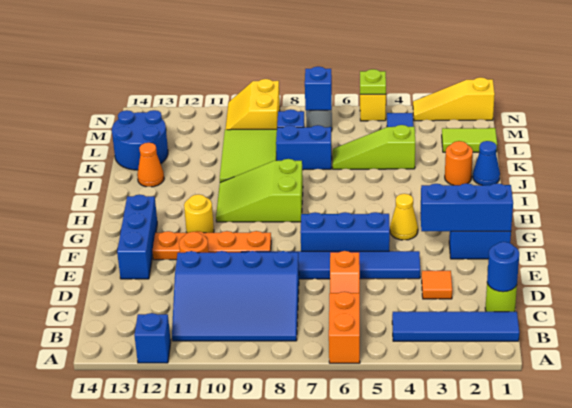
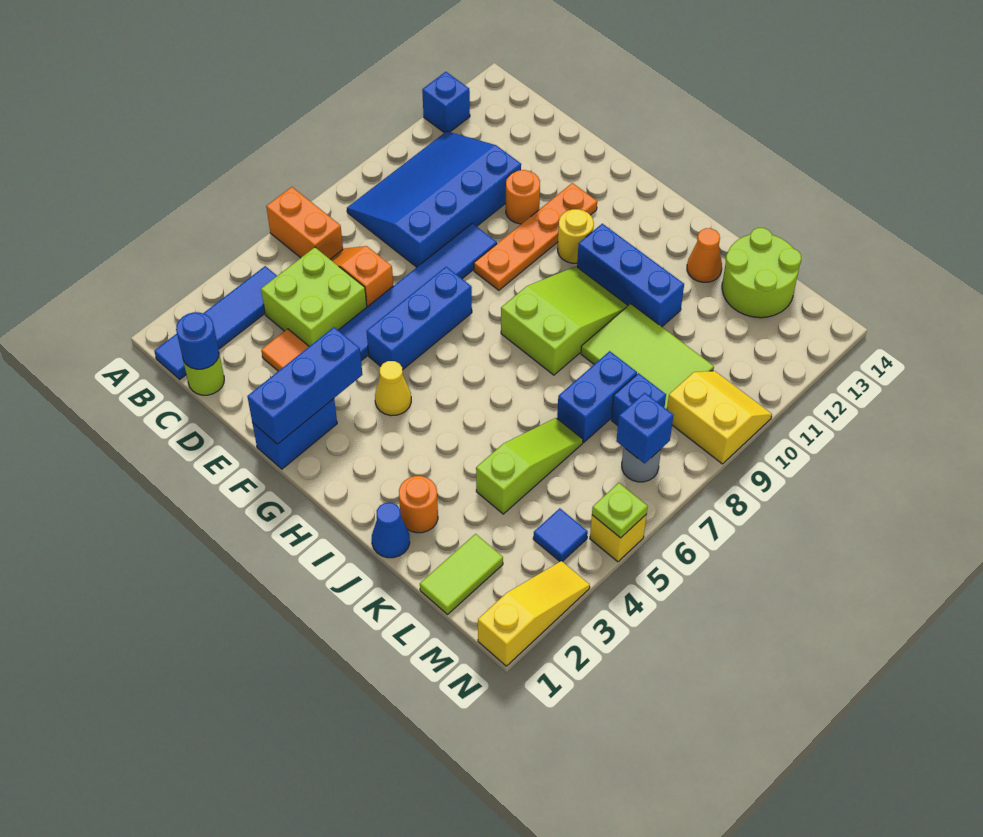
none -> lime 2x2 brick [261,247,367,346]
blue 1x3 brick [117,195,157,279] -> blue 1x3 brick moved to [577,224,684,327]
blue 2x2 round brick [112,110,168,170] -> lime 2x2 round brick [722,228,801,318]

